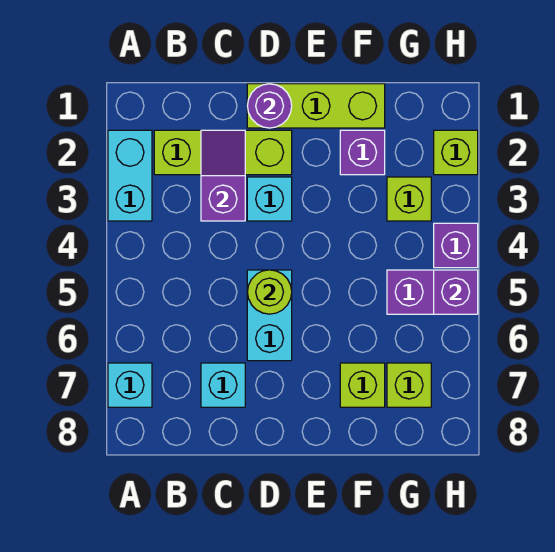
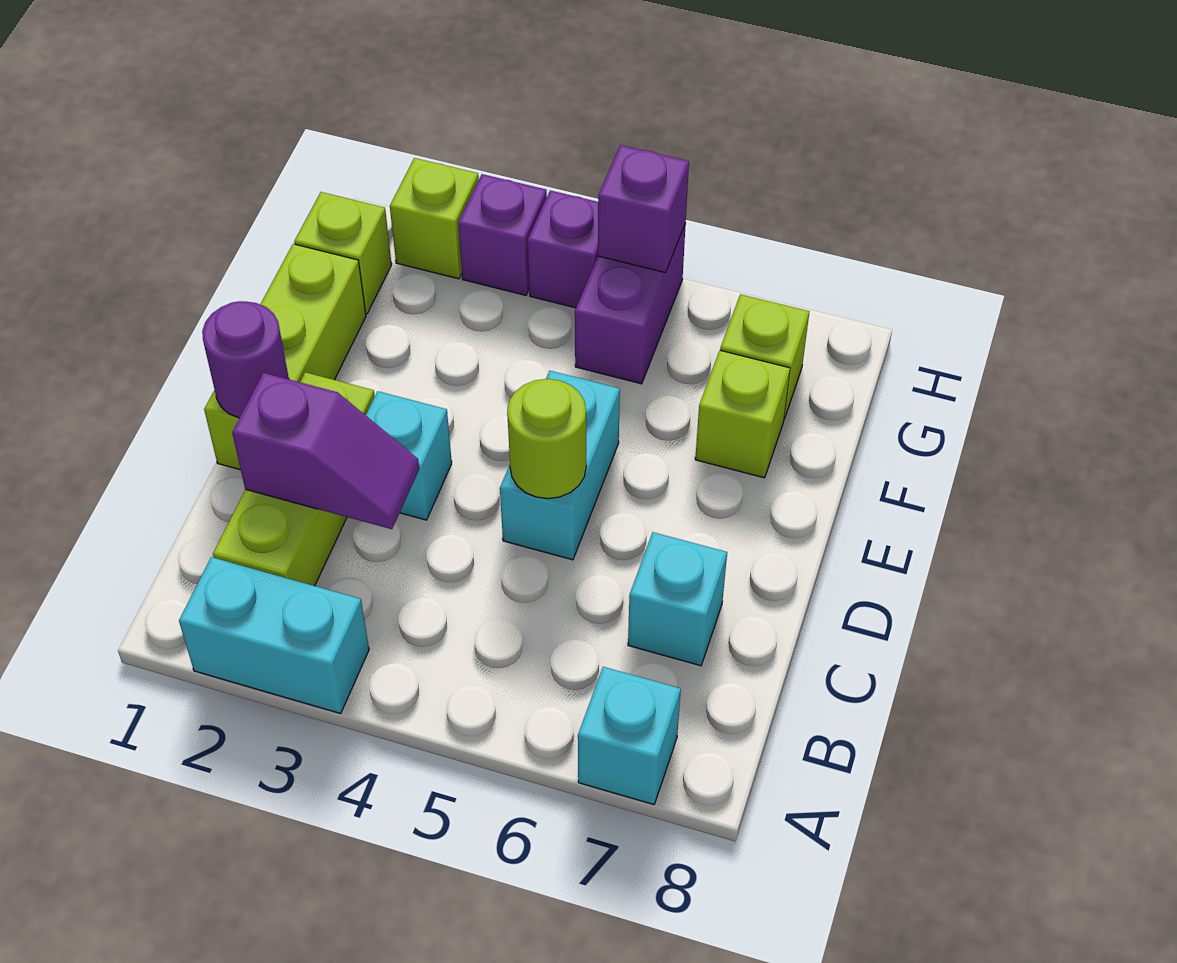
purple 1x2 slope [201,130,245,221] -> purple 1x2 slope turned to [232,373,419,529]
cyan 1x2 brick [247,270,292,361] -> cyan 1x2 brick turned to [500,371,620,560]
purple 1x1 brick [340,130,385,175] -> purple 1x1 brick moved to [458,174,547,295]
lime 1x1 brick [387,177,431,221] -> lime 1x1 brick moved to [294,192,392,314]

